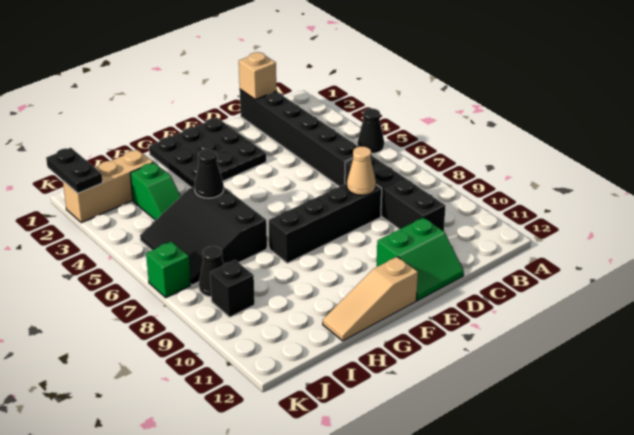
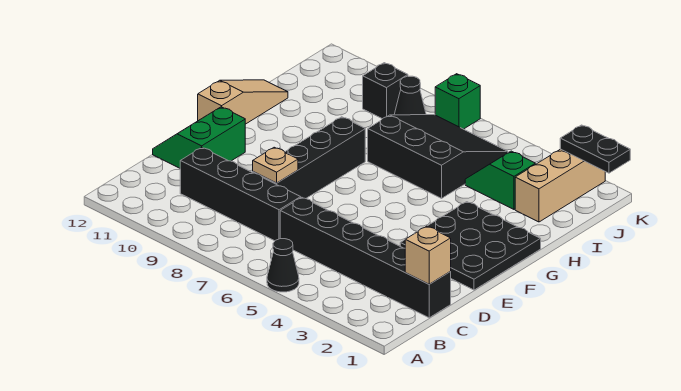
tan 1x1 cone [347,146,376,195] -> tan 1x1 plate [253,147,298,183]
black 1x1 cone [194,149,224,198] -> none

